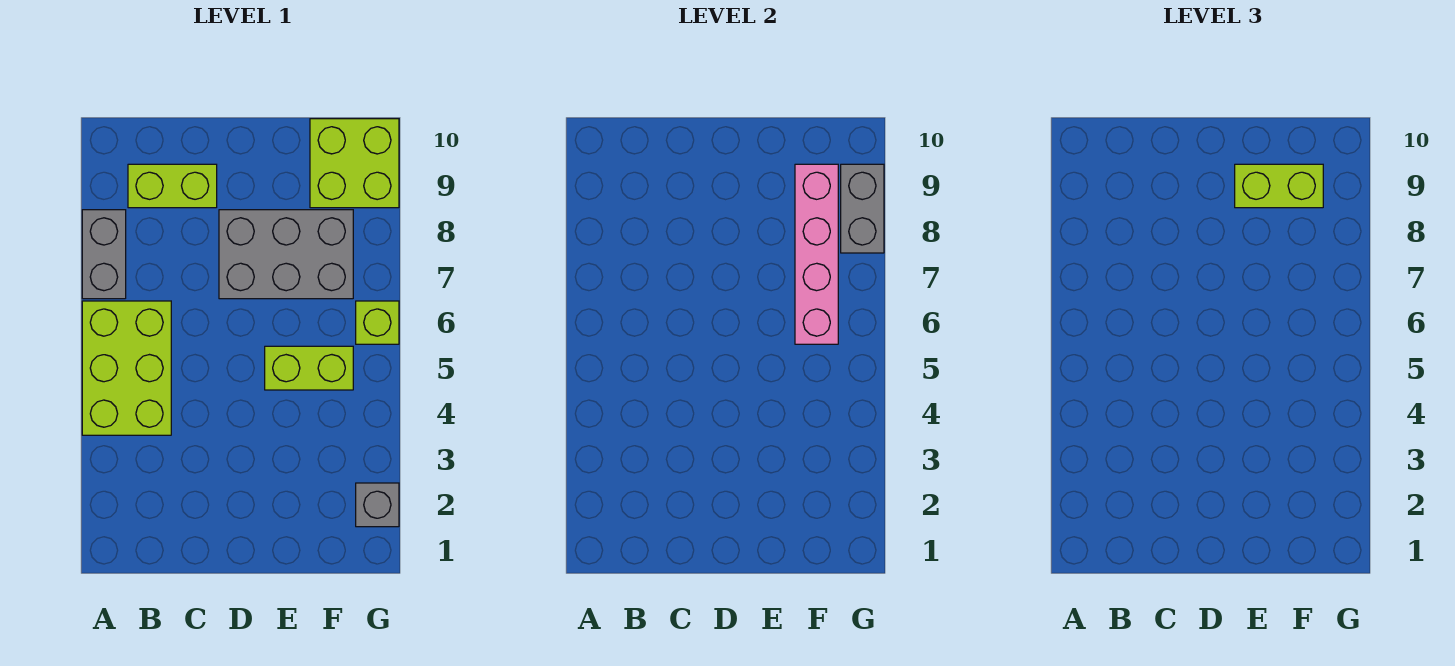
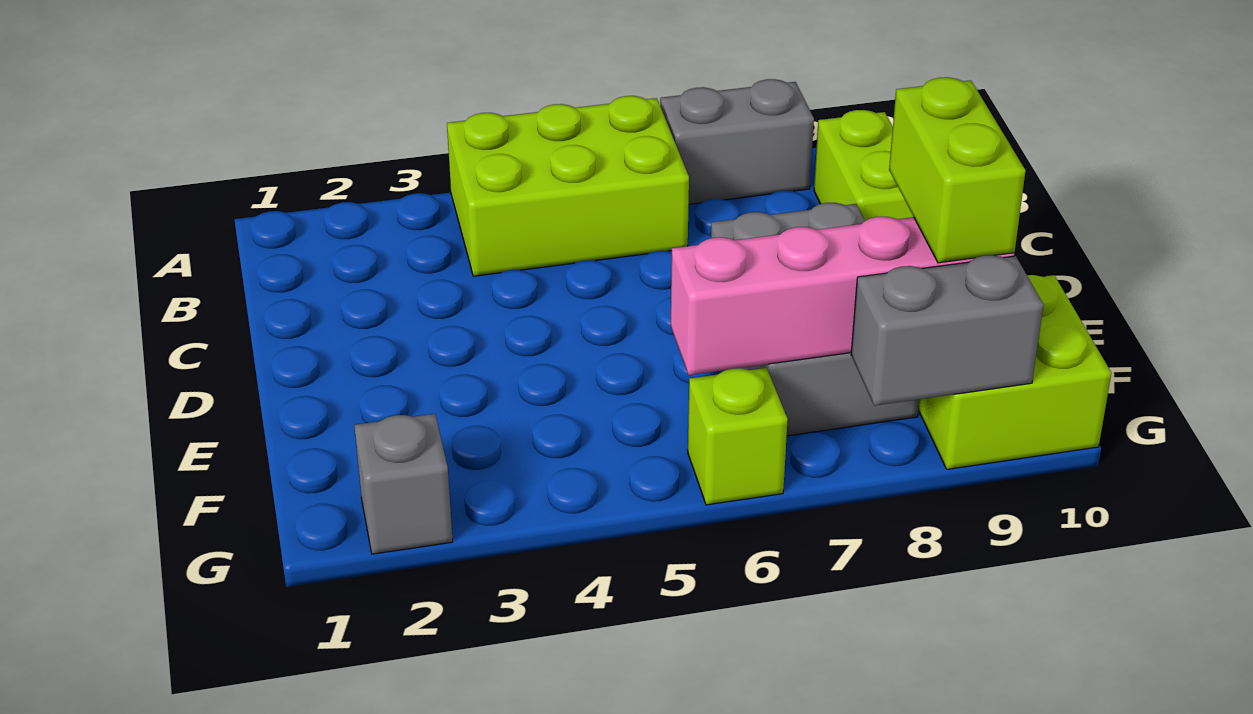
lime 1x2 brick [265,346,353,390] -> none

